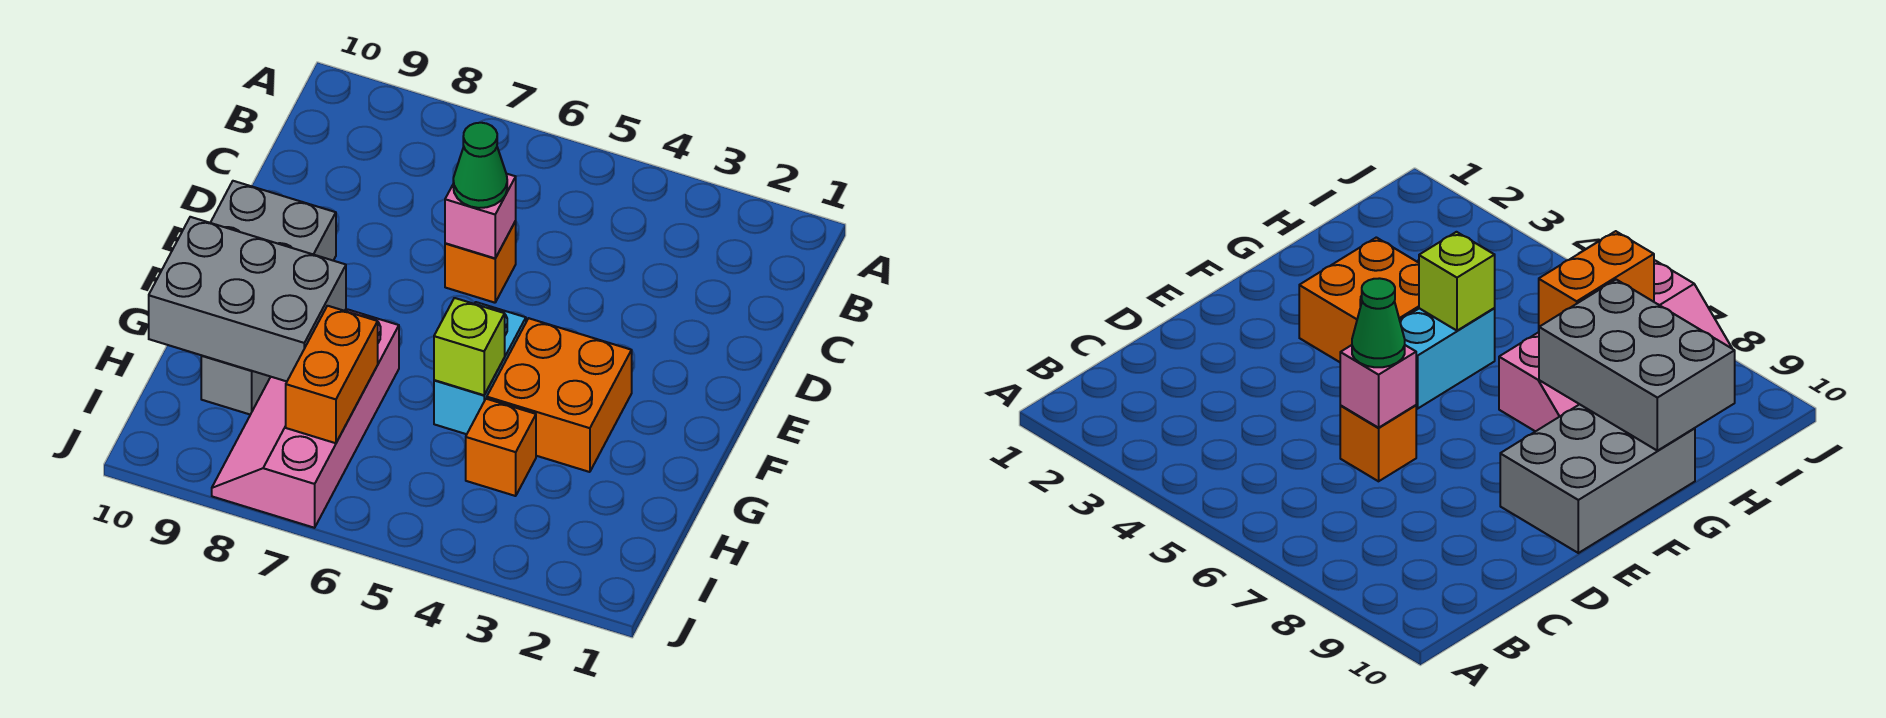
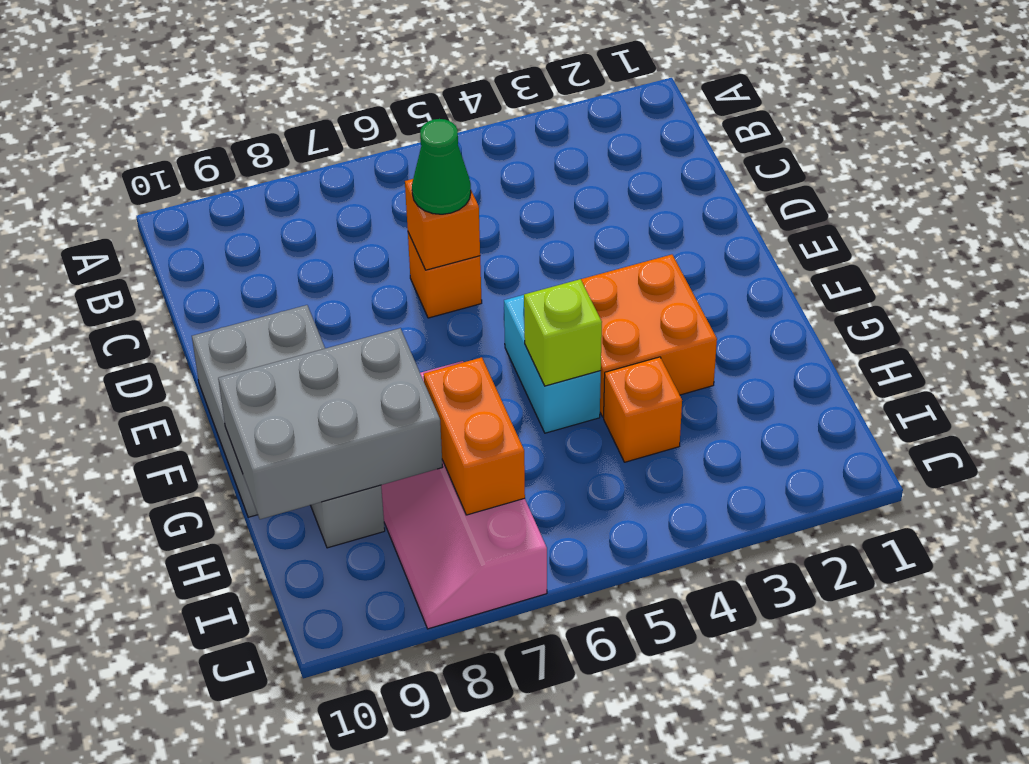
pink 1x1 brick [445,174,516,258] -> orange 1x1 brick [405,179,480,270]

